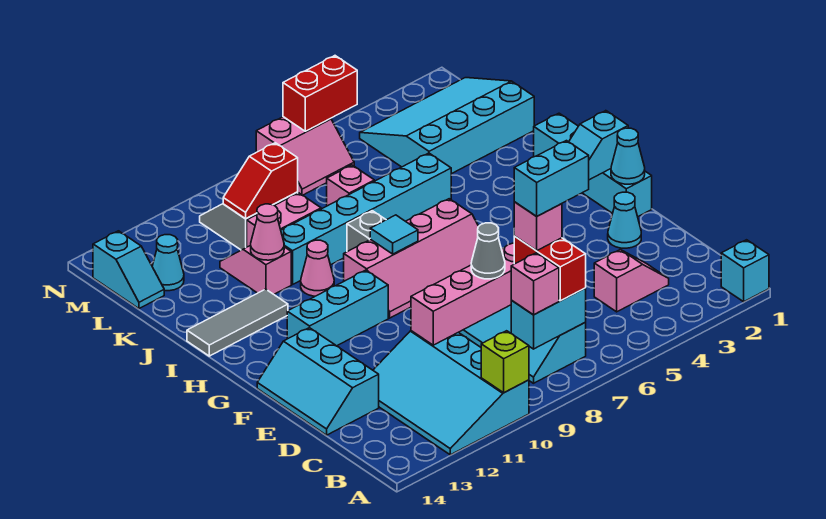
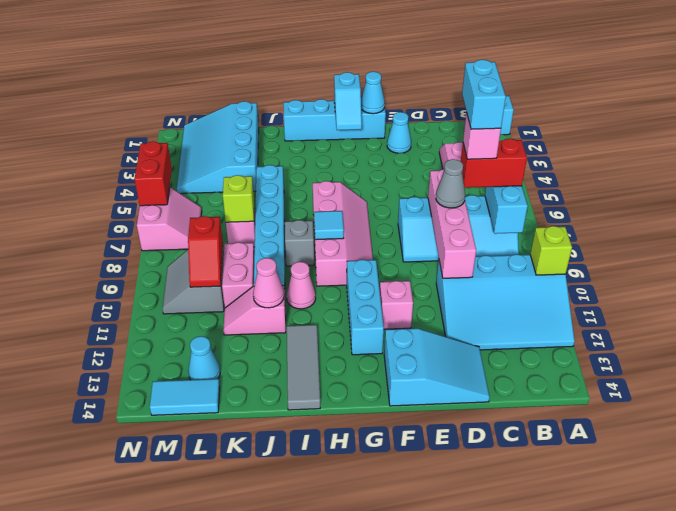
pink 1x1 brick [511,253,559,315] -> pink 1x1 brick moved to [380,281,413,329]
cyan 2x3 slope [257,328,379,435] -> cyan 2x3 slope turned to [384,328,490,406]
none -> lime 1x1 brick [223,175,254,222]
cyan 1x2 slope [93,231,164,309] -> cyan 1x2 tile [150,379,220,415]

